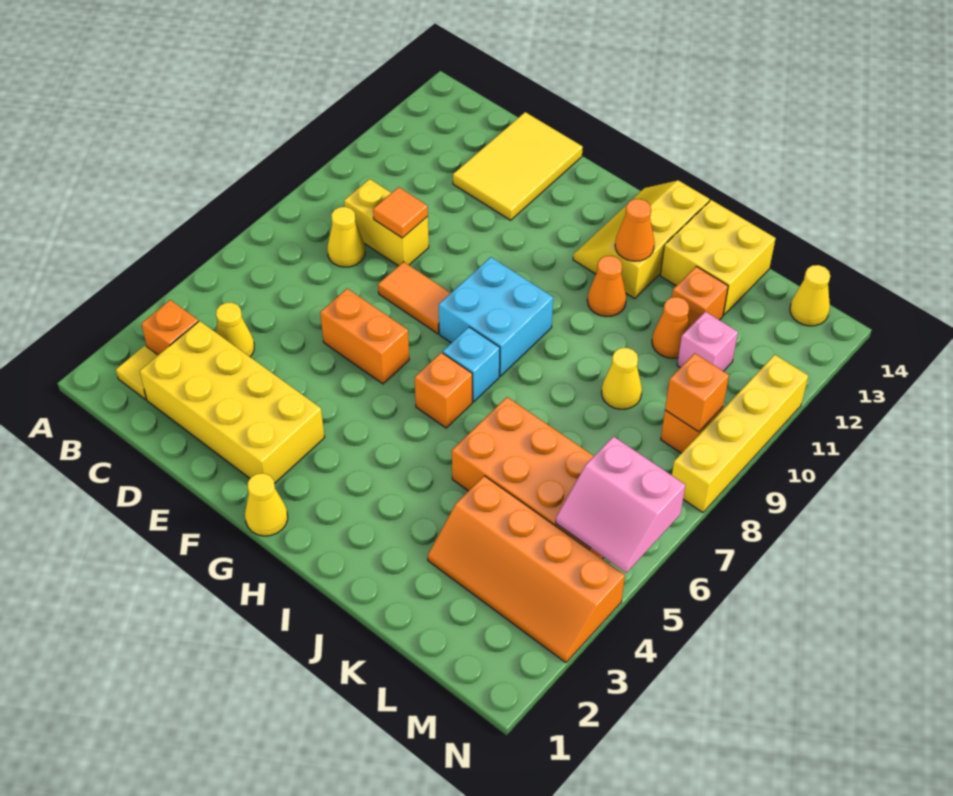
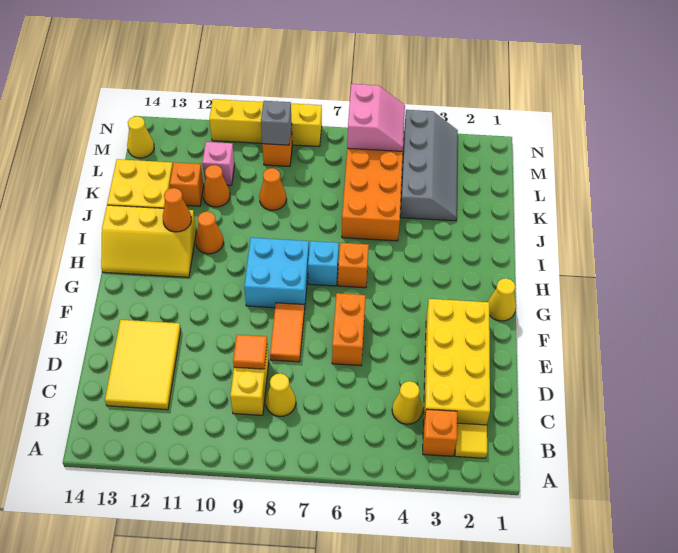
yellow 2x3 tile [453,112,583,220] -> yellow 2x3 tile turned to [105,320,181,410]
orange 2x4 slope [428,476,625,663] -> grey 2x4 slope [400,110,458,221]
yellow 1x1 cone [602,348,642,409] -> orange 1x1 cone [259,168,286,210]
orange 1x1 brick [665,353,729,432] -> grey 1x1 brick [261,101,292,145]

